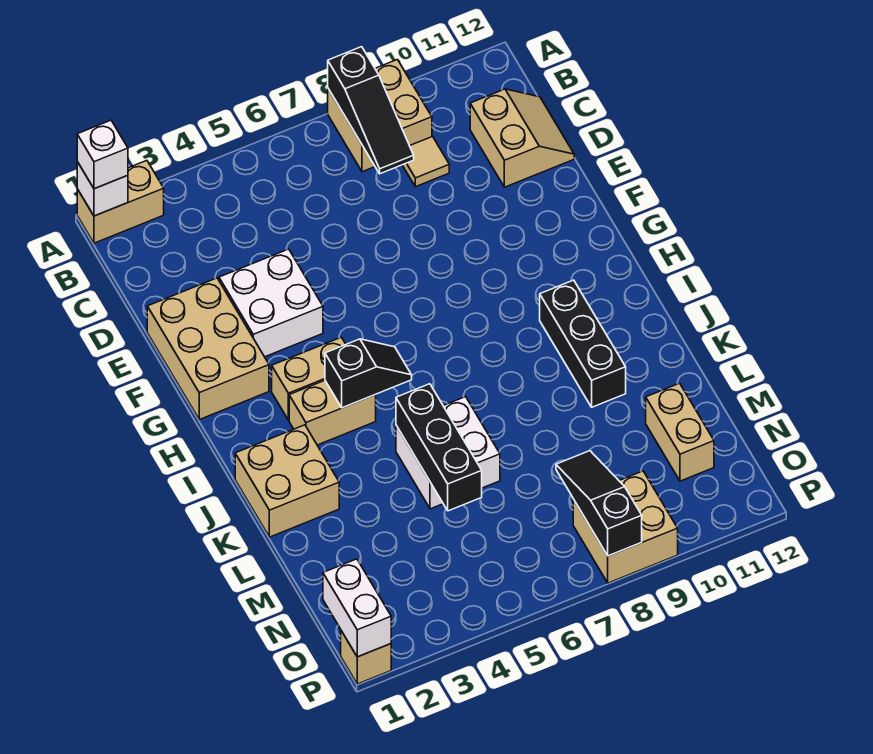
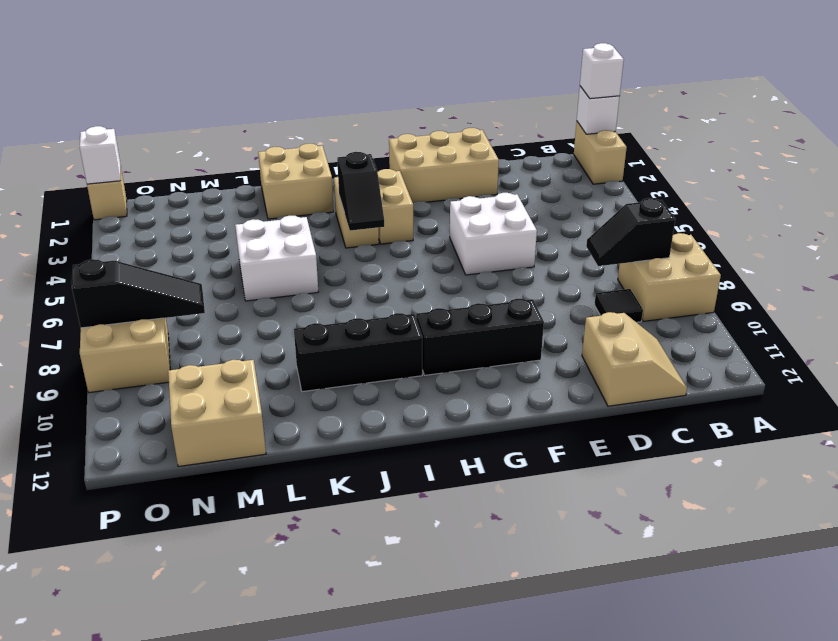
black 1x3 slope [328,47,414,174] -> black 1x2 slope [586,198,675,266]
tan 1x1 tile [403,137,449,187] -> black 1x1 tile [594,289,643,322]
tan 2x2 slope [470,89,574,187] -> tan 2x2 slope turned to [582,312,687,406]
white 2x2 brick [219,249,323,357] -> white 2x2 brick moved to [450,193,537,275]
black 1x3 brick [396,384,482,511] -> black 1x3 brick moved to [416,299,544,375]
tan 1x2 brick [646,383,714,481] -> tan 2x2 brick [168,360,266,466]
white 1x2 brick [323,559,391,657] -> white 1x1 brick [80,126,121,184]

